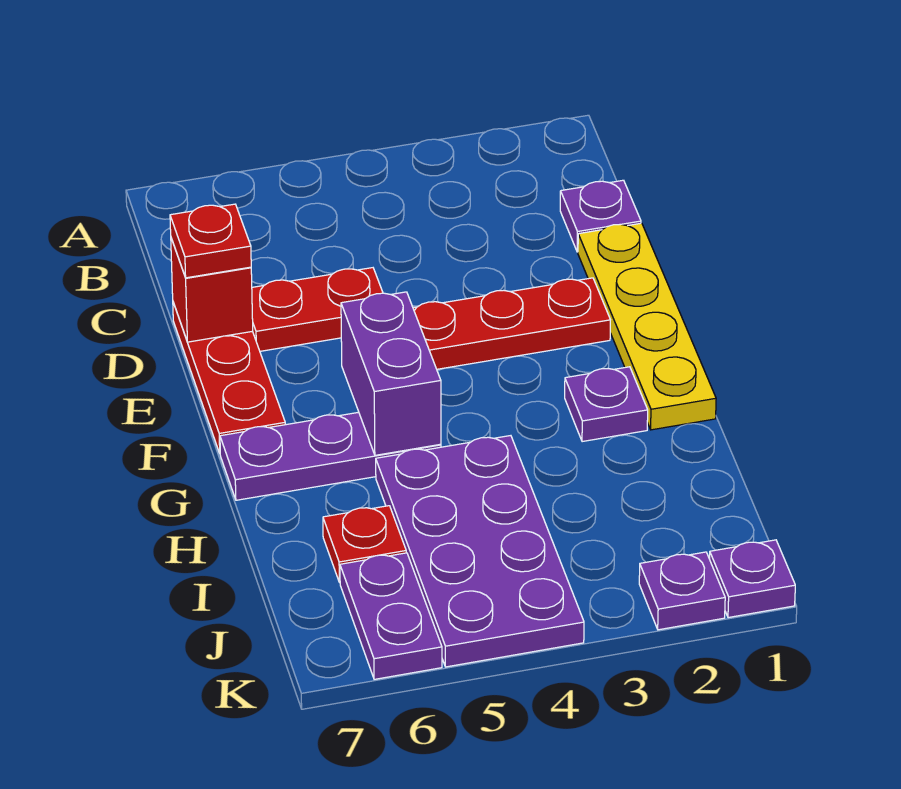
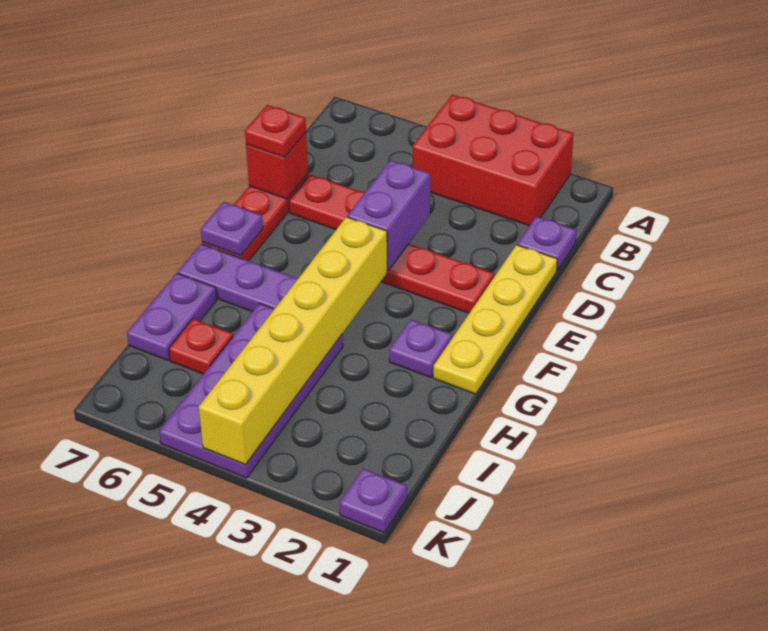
none -> red 2x3 brick [413,95,573,226]
none -> yellow 1x6 brick [199,217,387,465]
purple 1x2 brick [341,292,441,455] -> purple 1x2 brick moved to [347,160,430,271]
purple 1x2 plate [340,553,442,679] -> purple 1x2 plate moved to [127,273,217,360]
purple 1x1 plate [639,552,725,630] -> purple 1x1 plate moved to [201,202,263,256]

